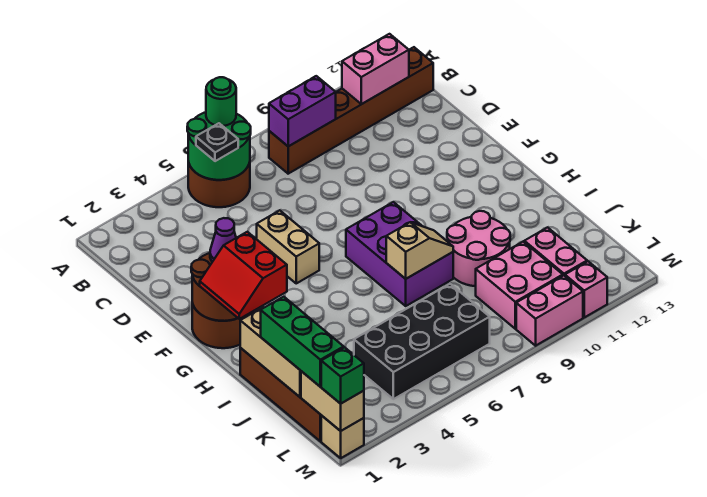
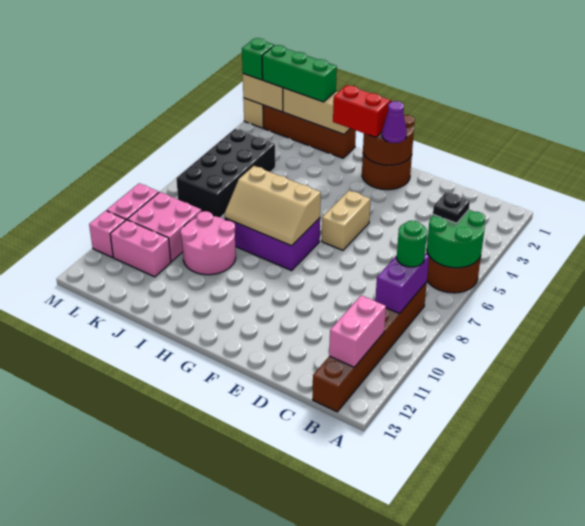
green 1x1 round brick [206,77,236,126] -> green 1x1 round brick moved to [397,221,427,267]
tan 1x2 brick [257,210,319,283] -> tan 1x2 brick turned to [322,190,371,250]
tan 1x2 slope [386,222,453,279] -> tan 2x3 slope [225,166,321,246]

